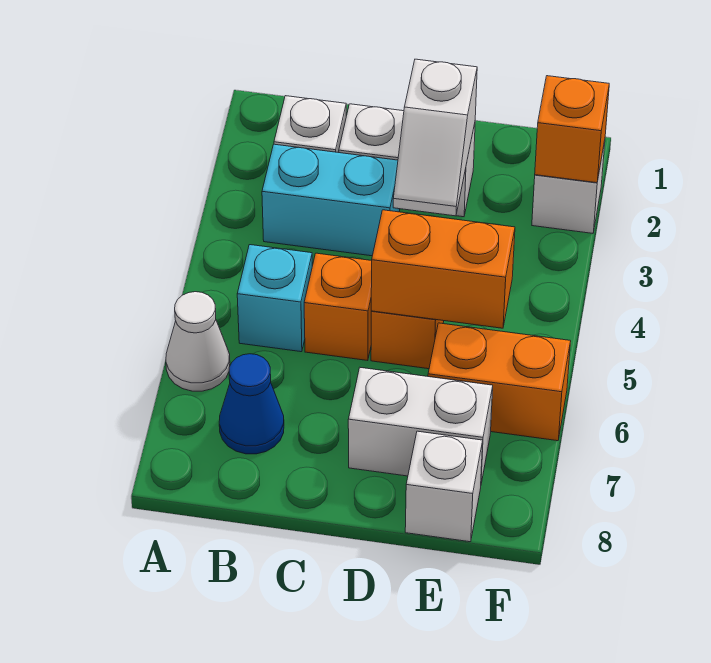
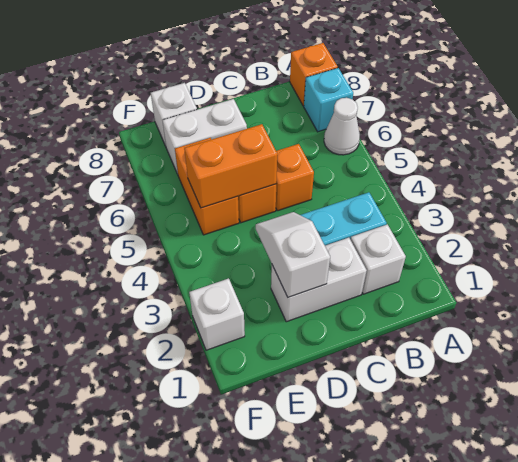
cyan 1x1 brick [237,245,312,352] -> cyan 1x1 brick moved to [304,68,353,132]
blue 1x1 cone [219,354,284,454] -> none
orange 1x2 brick [428,323,571,441] -> orange 1x2 brick turned to [175,138,239,235]
orange 1x1 brick [535,76,609,183] -> orange 1x1 brick moved to [290,43,338,106]

